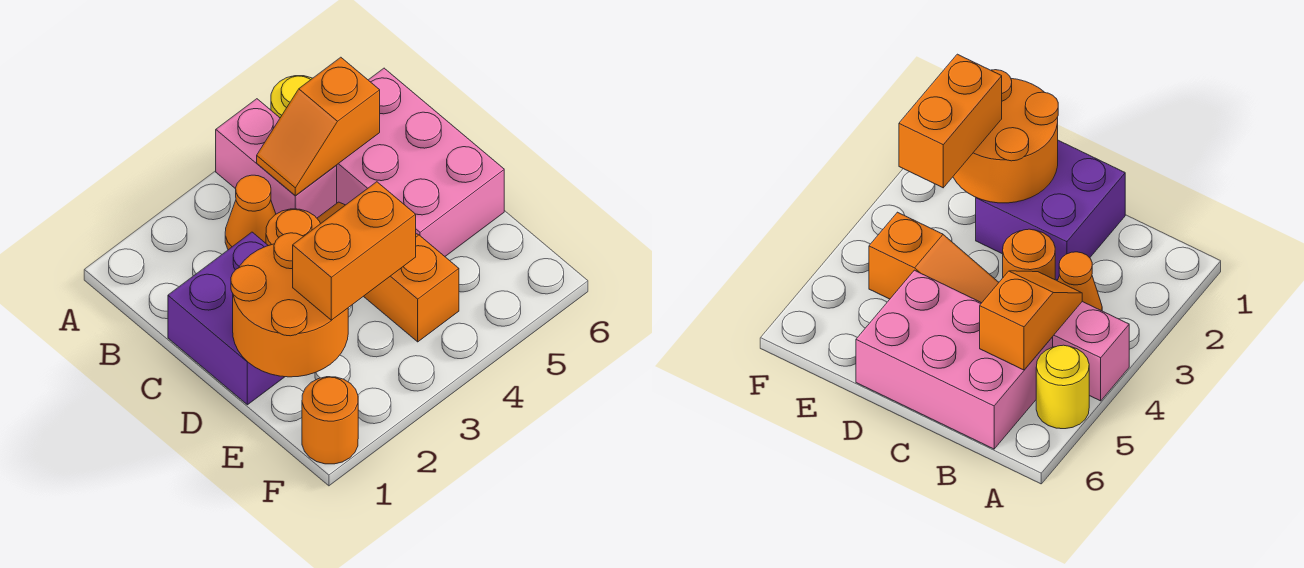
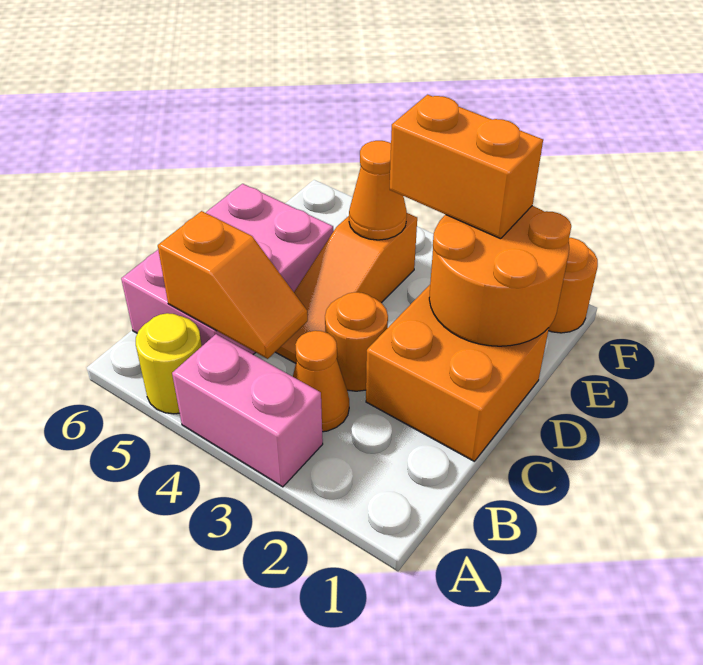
pink 1x2 brick [216,99,337,218] -> pink 1x2 brick turned to [172,334,323,487]
purple 2x2 brick [168,232,284,405] -> orange 2x2 brick [366,285,549,461]
none -> orange 1x1 cone [349,141,407,240]

